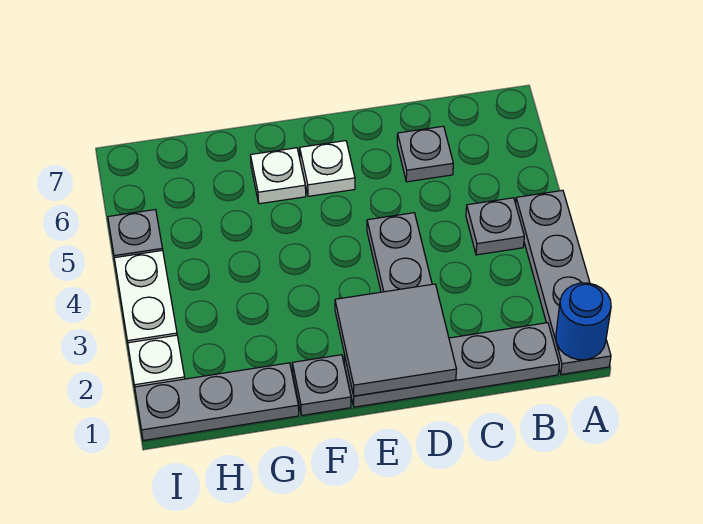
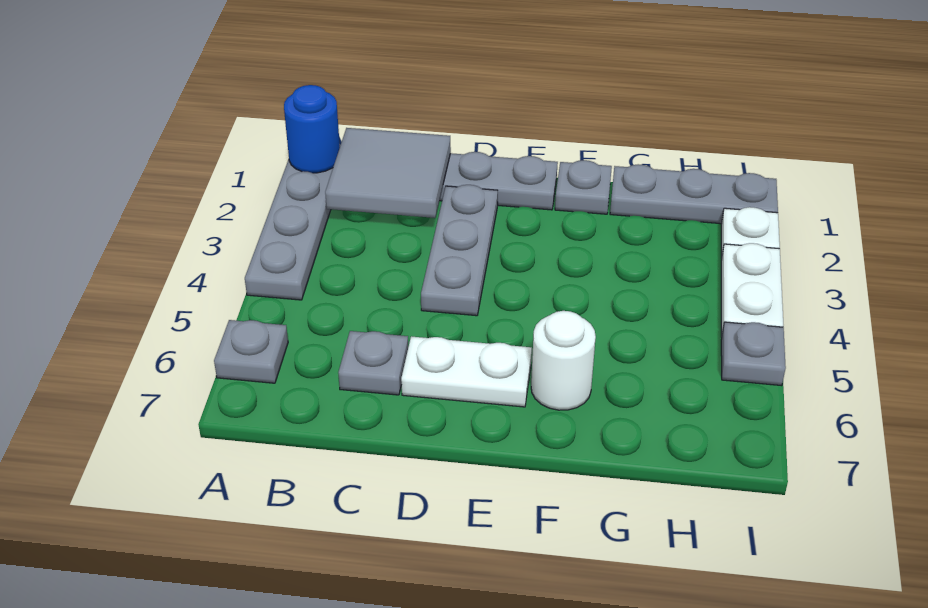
grey 1x1 plate [466,198,524,255] -> grey 1x1 plate moved to [214,320,288,383]
grey 2x2 tile [335,284,456,396] -> grey 2x2 tile moved to [325,128,451,218]
white 1x1 plate [300,141,355,196] -> white 1x2 plate [401,336,532,407]
white 1x1 plate [250,148,306,204] -> white 1x1 round brick [531,311,596,410]

